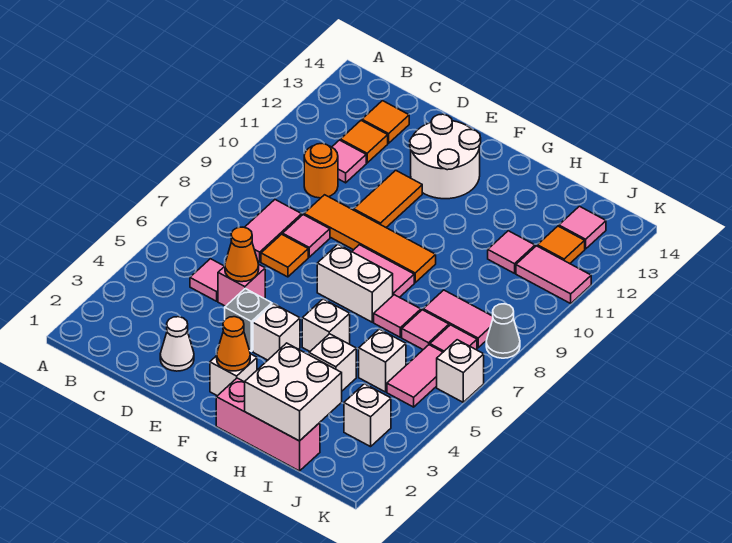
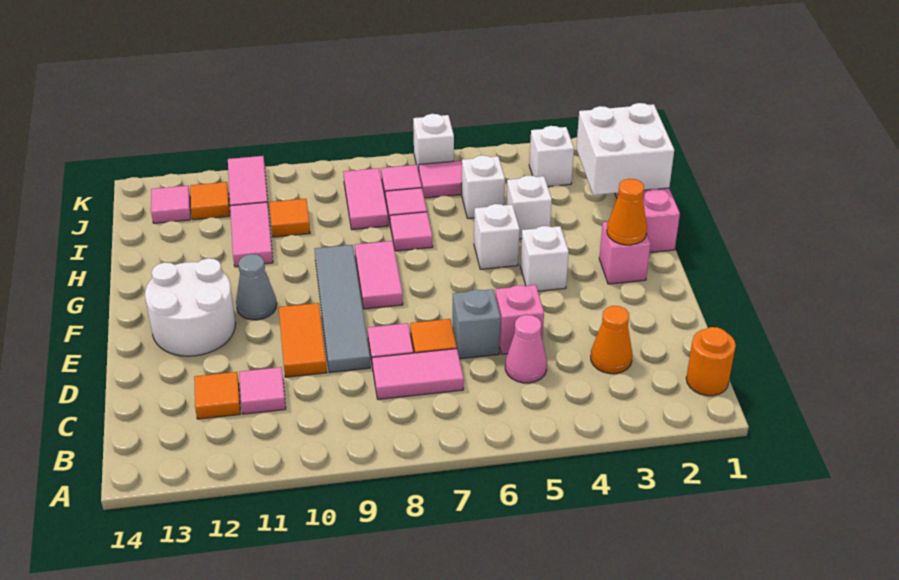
pink 1x1 tile [190,259,224,301] -> pink 1x1 cone [505,315,547,383]
orange 1x1 round brick [304,143,338,198] -> orange 1x1 round brick moved to [686,327,736,396]
orange 1x1 tile [362,101,409,143] -> orange 1x1 tile moved to [269,199,310,237]
white 1x1 cone [160,317,194,371] -> none
orange 1x1 cone [225,227,259,282] -> orange 1x1 cone moved to [591,306,633,374]
orange 1x4 tile [304,195,436,283] -> grey 1x4 tile [314,245,370,373]
grey 1x1 brick [225,289,272,351] -> grey 1x1 brick moved to [453,289,501,359]
orange 1x2 tile [354,170,422,227] -> orange 1x2 tile turned to [279,303,327,377]
white 1x1 brick [210,354,257,396] -> pink 1x1 brick [599,222,651,284]
white 1x2 brick [317,244,393,322] -> none
pink 1x1 tile [488,231,535,273] -> pink 1x2 tile [230,202,273,267]
grey 1x1 cone [486,304,520,358] -> grey 1x1 cone moved to [236,254,277,320]

